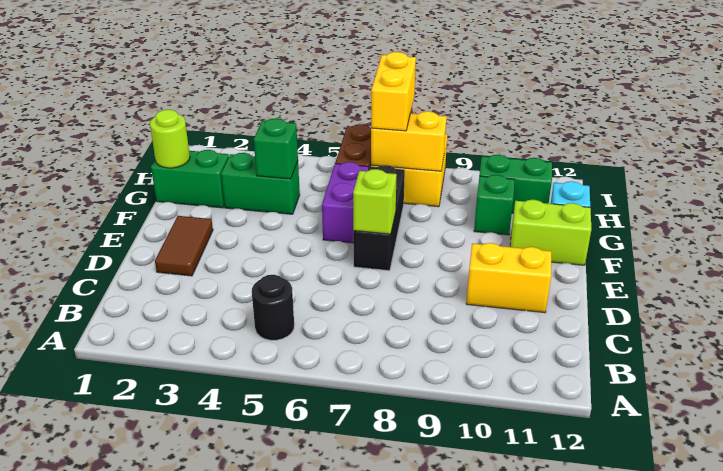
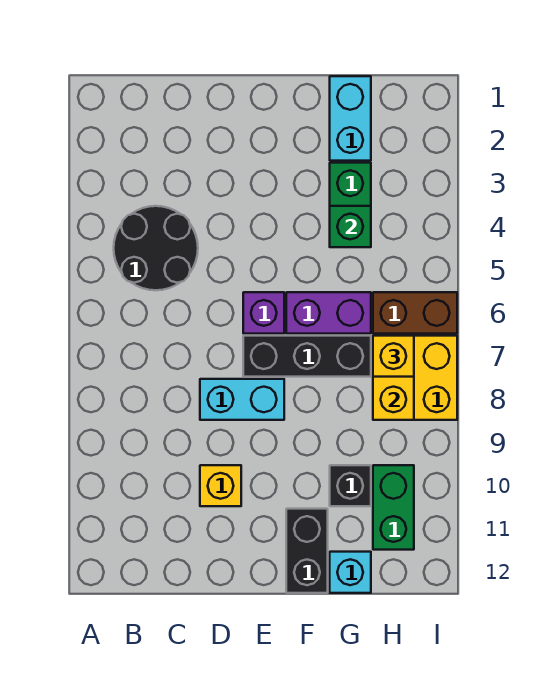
black 1x1 round brick [252,275,294,340] -> black 2x2 round brick [114,206,198,290]
brown 1x2 tile [155,216,213,276] -> none
none -> cyan 1x2 brick [200,379,284,420]
yellow 1x2 brick [466,243,551,313] -> yellow 1x1 brick [200,465,241,506]
none -> purple 1x1 brick [243,292,284,334]
lime 1x1 brick [353,169,397,234] -> none
lime 1x2 brick [510,200,591,265] -> black 1x2 brick [286,509,328,593]
green 1x2 brick [151,150,229,208] -> cyan 1x2 brick [330,76,371,161]
lime 1x1 round brick [150,110,190,168] -> none
green 1x1 brick [474,175,515,235] -> black 1x1 brick [330,465,371,506]
yellow 1x2 brick [371,52,416,131] -> yellow 1x1 brick [373,336,414,377]

